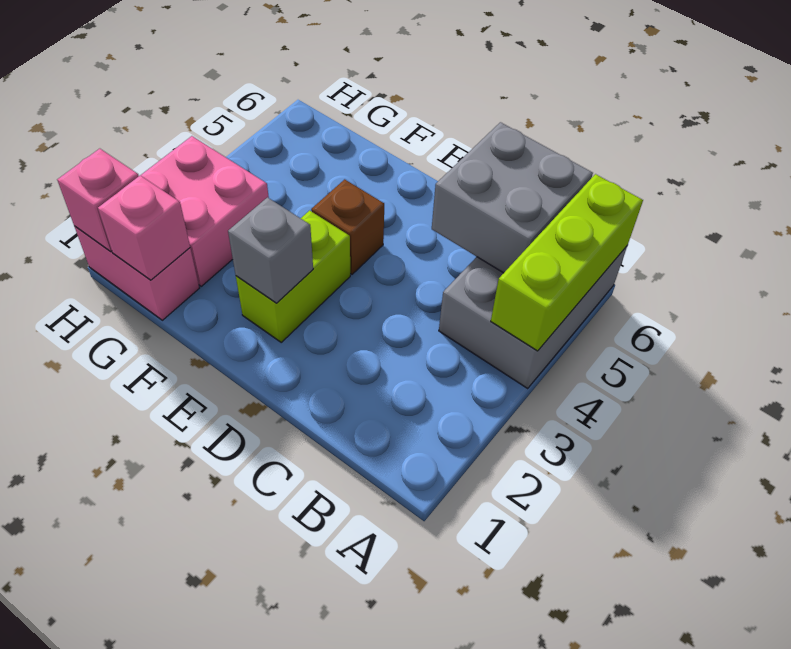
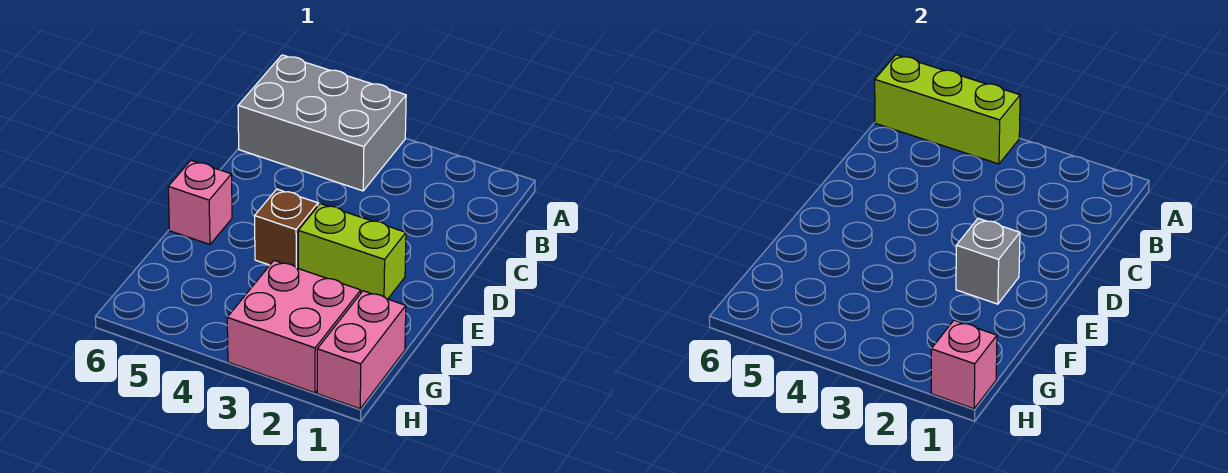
grey 2x2 brick [432,122,593,273] -> none
pink 1x1 brick [98,175,190,280] -> pink 1x1 brick moved to [168,161,232,245]

